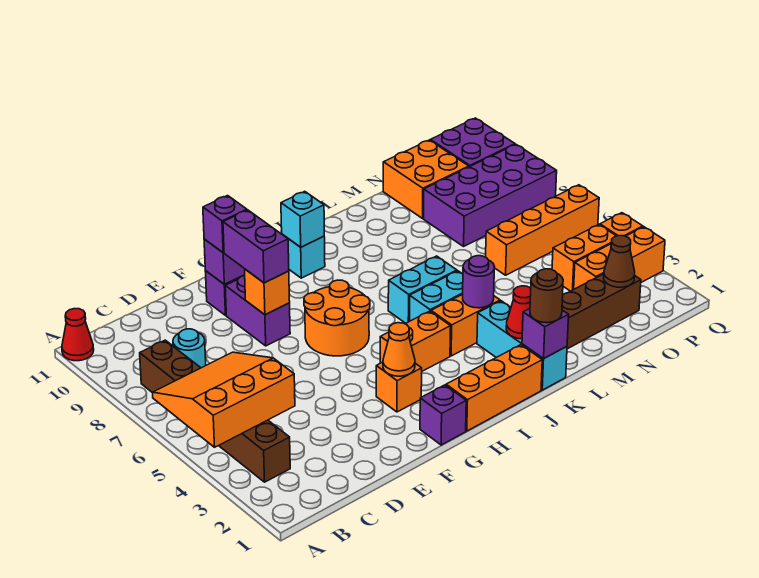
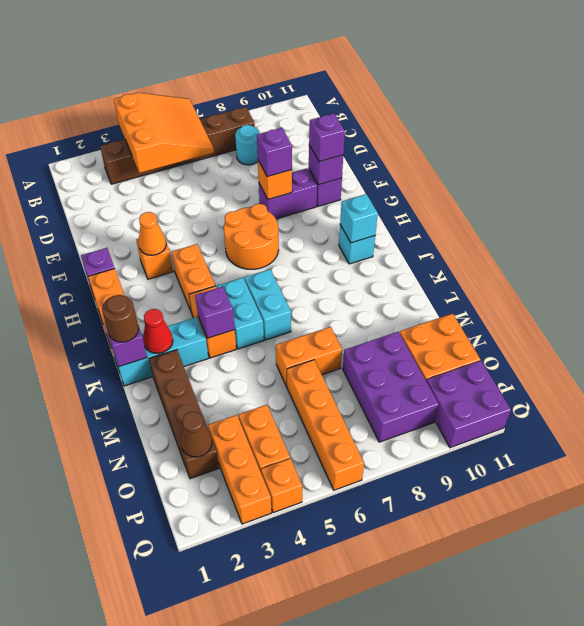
red 1x1 cone [62,309,94,361] -> none
purple 1x2 brick [223,210,289,283] -> purple 1x1 brick [257,128,292,177]
purple 1x1 round brick [463,256,494,308] -> purple 1x1 brick [195,287,235,338]
none -> orange 1x2 brick [276,327,342,387]
purple 2x4 brick [424,144,557,246] -> purple 2x3 brick [343,332,439,442]

